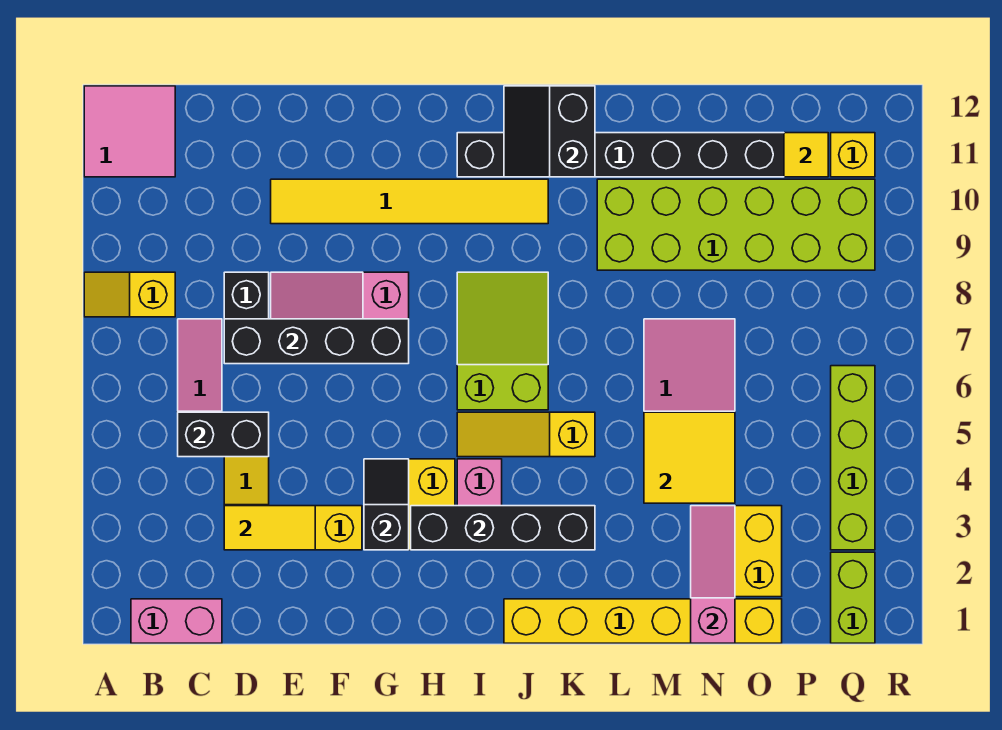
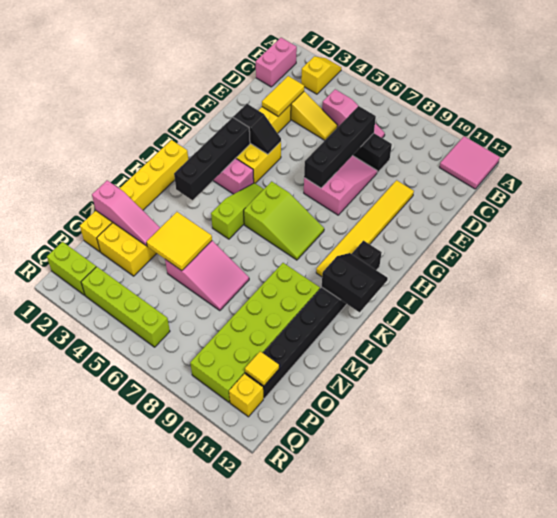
yellow 1x2 slope [84,272,175,317] -> yellow 1x2 slope moved to [301,56,341,94]
black 1x2 brick [178,412,269,457] -> none
yellow 1x3 slope [457,412,595,457] -> lime 1x3 slope [211,183,264,239]

